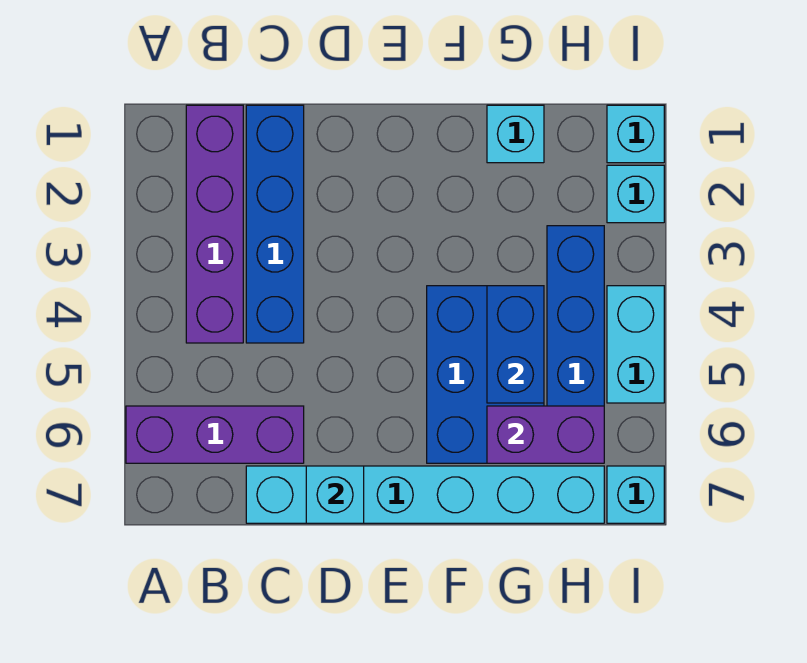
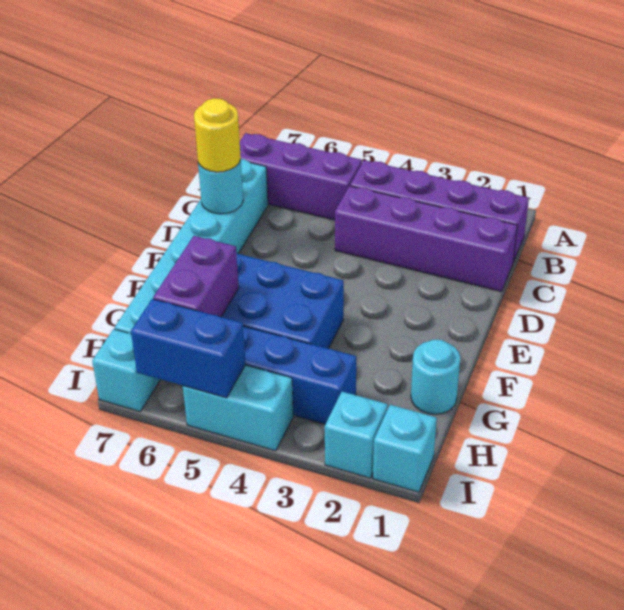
purple 1x3 brick [126,406,304,463] -> purple 1x3 brick turned to [240,133,362,220]
blue 1x4 brick [246,105,304,343] -> purple 1x4 brick [335,186,517,292]
cyan 1x1 brick [306,466,364,523] -> cyan 1x1 round brick [198,160,243,214]
none -> yellow 1x1 round brick [194,98,241,172]
cyan 1x1 brick [487,105,544,163] -> cyan 1x1 round brick [411,340,460,414]
blue 1x2 brick [487,286,544,403] -> blue 1x2 brick moved to [131,299,246,398]

